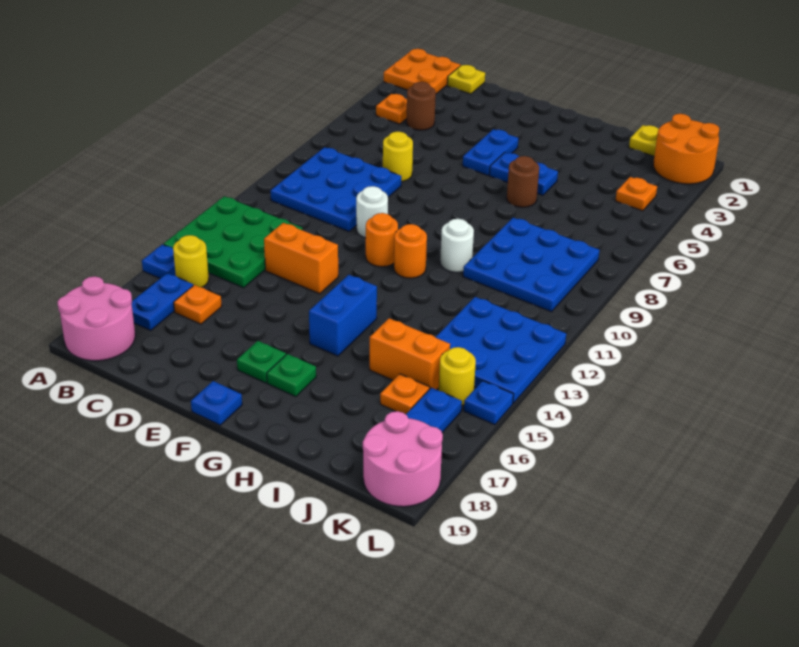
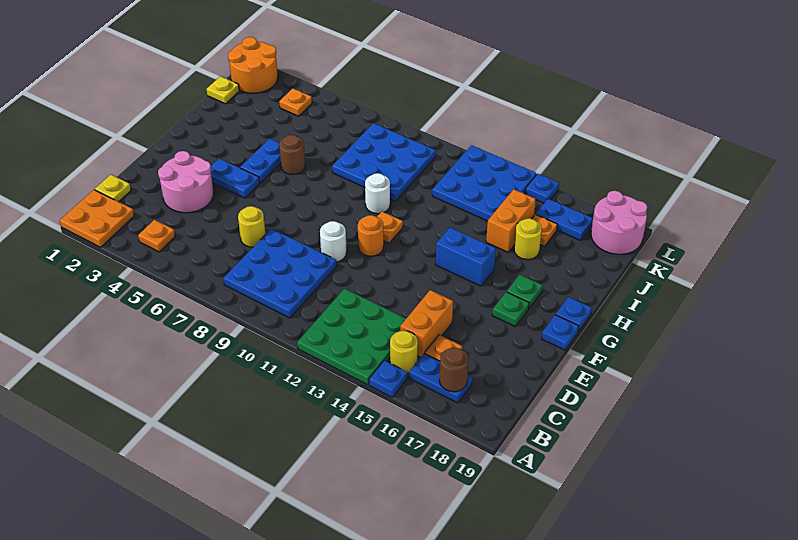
pink 2x2 round brick [57,276,135,361] -> pink 2x2 round brick moved to [158,151,214,213]
brown 1x1 round brick [406,82,436,130] -> brown 1x1 round brick moved to [439,348,469,392]
orange 1x2 brick [264,223,338,294] -> orange 1x2 brick moved to [400,290,453,357]
orange 1x1 round brick [394,224,427,278] -> orange 1x1 plate [377,211,403,243]
none -> blue 1x1 plate [556,297,592,332]
yellow 1x1 round brick [439,347,476,405] -> yellow 1x1 round brick moved to [514,218,542,260]

